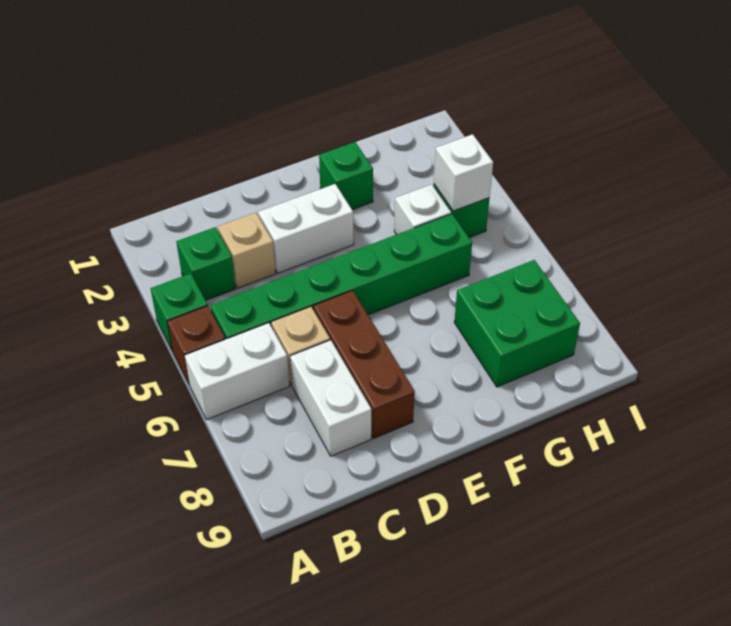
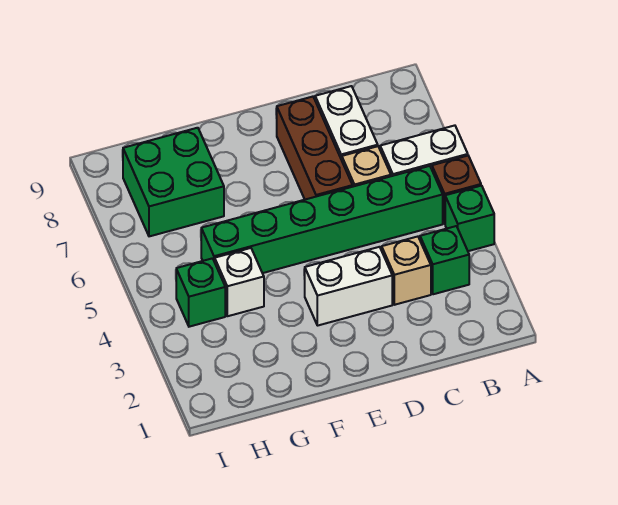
green 1x1 brick [319,142,373,210] -> none
white 1x1 brick [434,134,493,211] -> none

